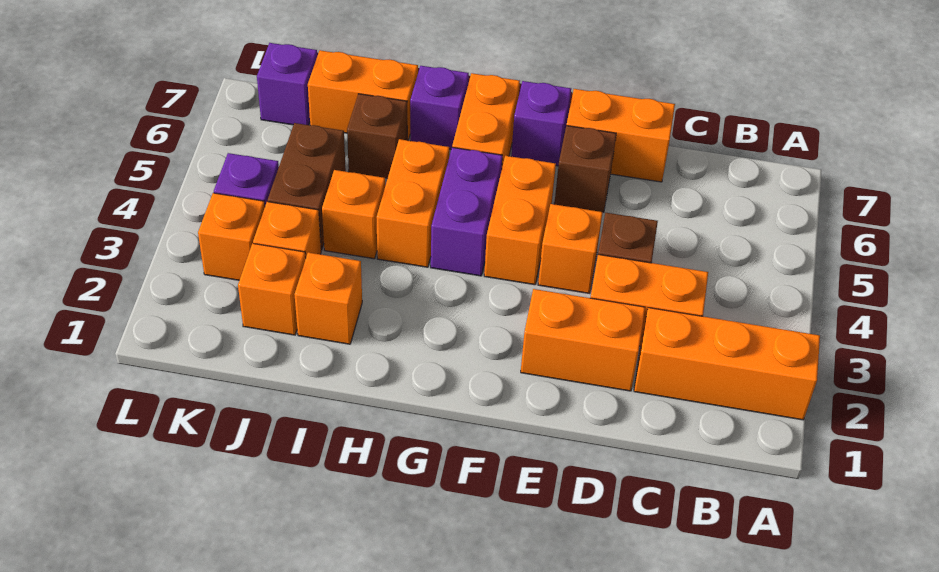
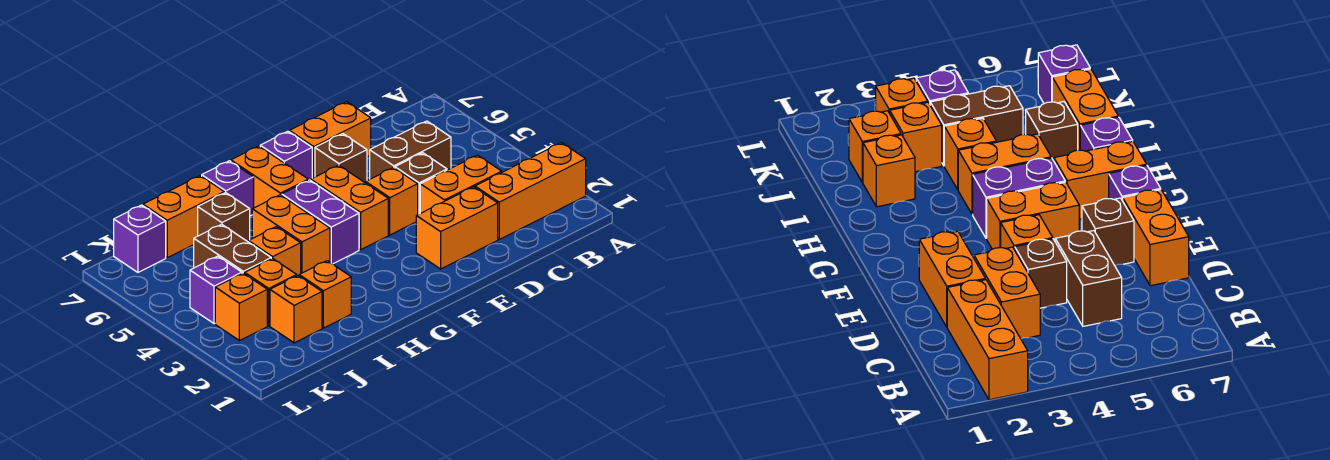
none -> brown 1x2 brick [370,121,451,179]

